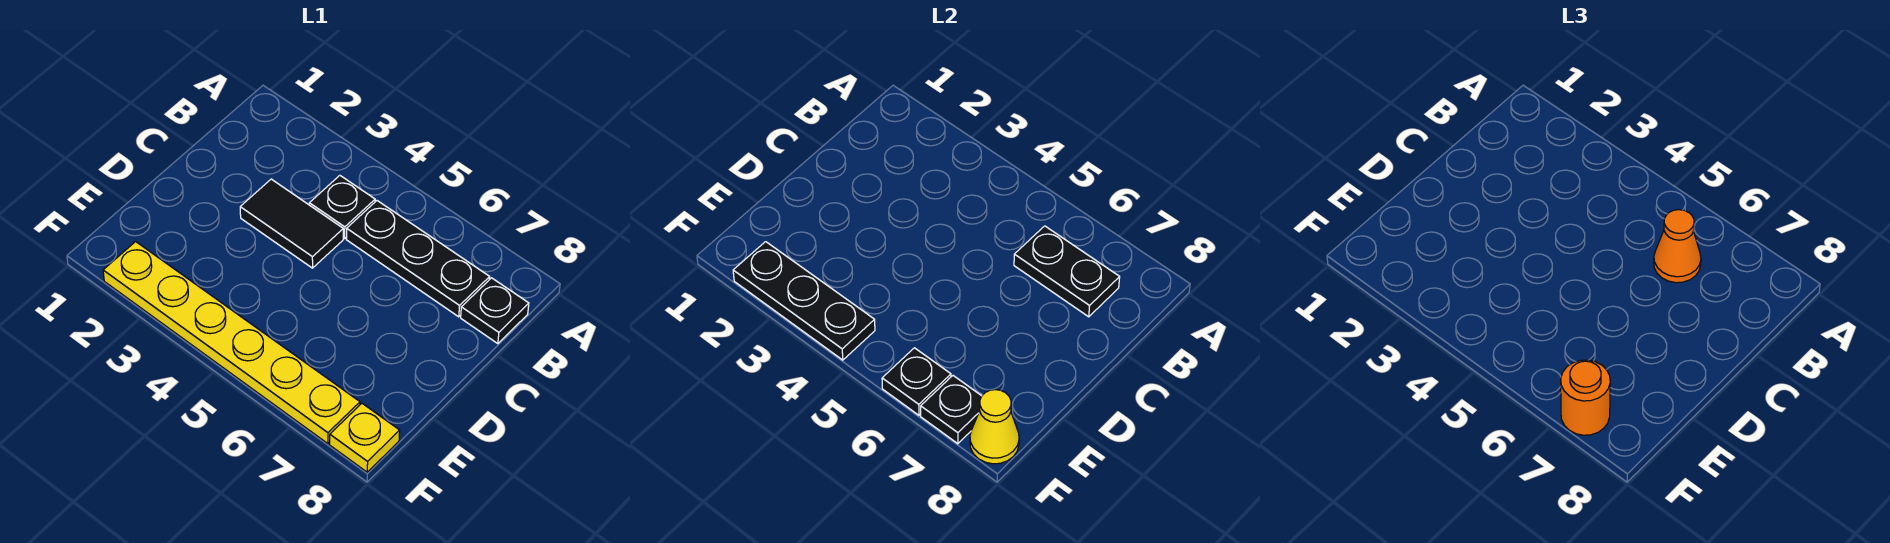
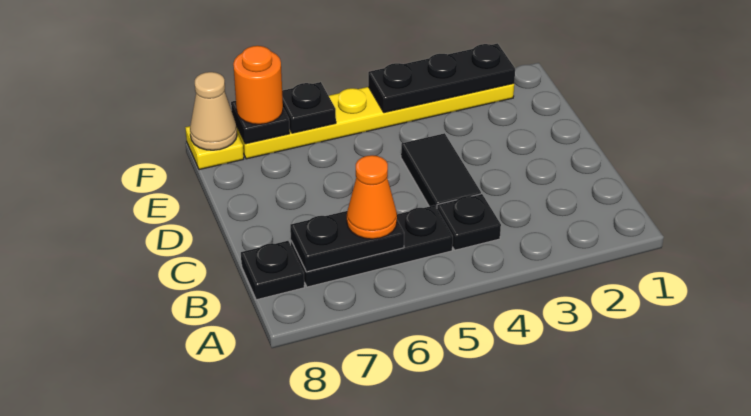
black 1x2 tile [240,179,343,268] -> black 1x2 tile turned to [401,133,481,208]
yellow 1x1 cone [970,390,1019,464] -> tan 1x1 cone [190,72,237,150]

